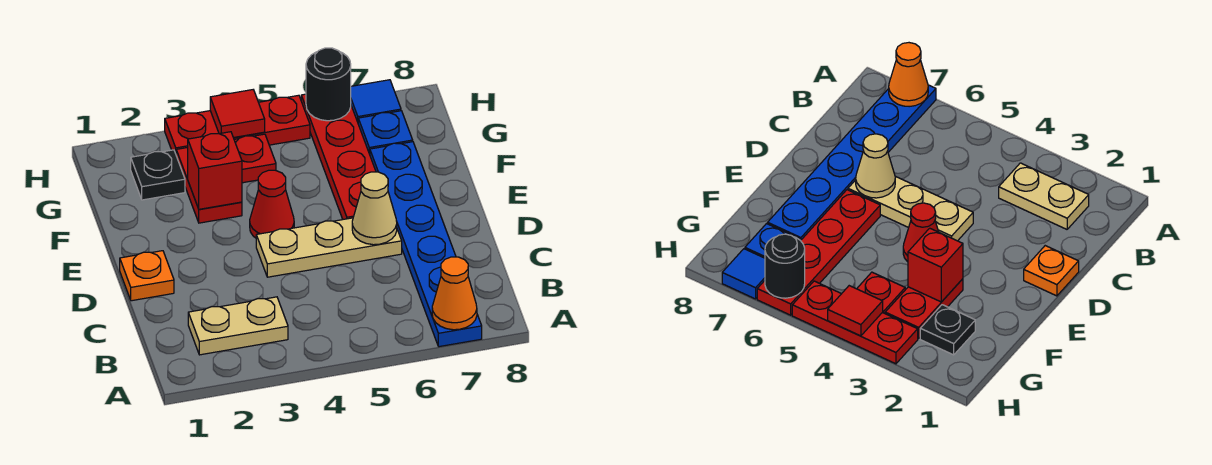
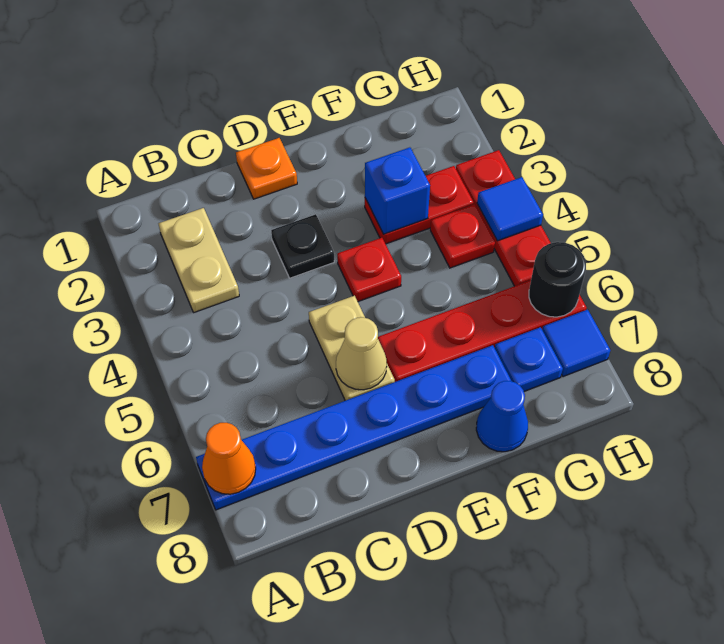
tan 1x3 plate [256,218,402,277] -> tan 1x2 plate [309,296,395,401]
red 1x1 cone [250,170,294,238] -> red 1x1 plate [337,238,401,302]
red 1x1 brick [188,132,242,209] -> blue 1x1 brick [365,147,430,234]
none -> blue 1x1 cone [476,381,528,452]
black 1x1 plate [131,150,185,200] -> black 1x1 plate moved to [271,214,334,278]
red 1x1 tile [210,90,265,138] -> blue 1x1 tile [477,177,543,241]

